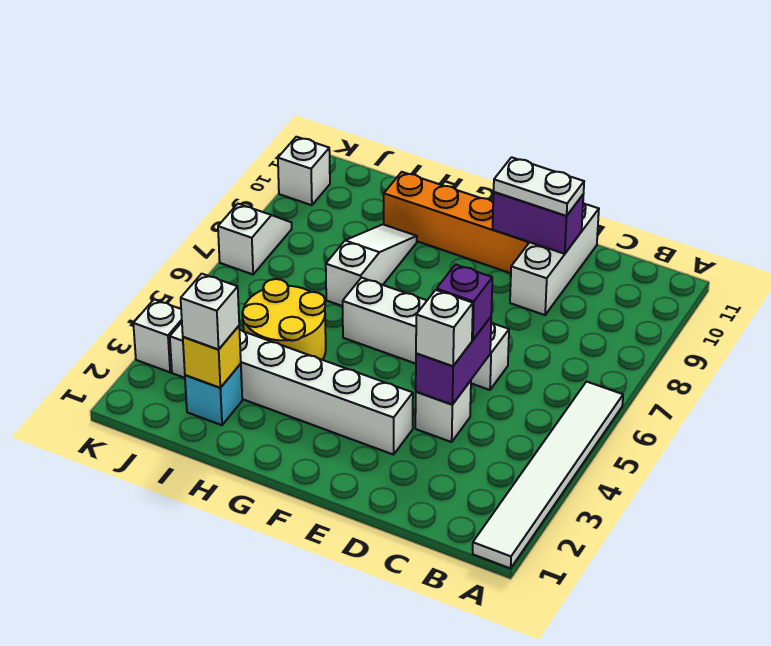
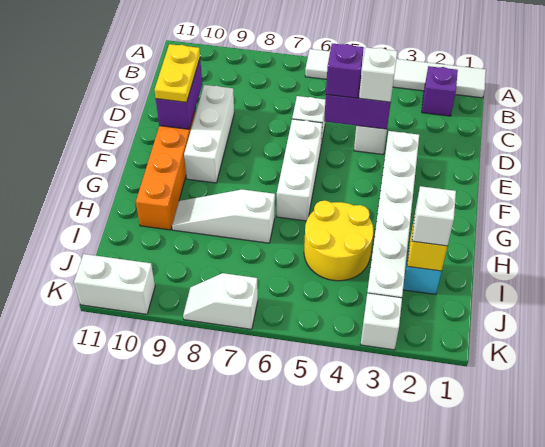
none -> purple 1x1 brick [422,66,458,116]
white 1x3 brick [510,203,599,315] -> white 1x3 brick turned to [184,85,234,183]
white 1x2 plate [494,157,584,216] -> yellow 1x2 plate [155,44,200,102]
white 1x1 brick [278,137,330,205] -> white 1x2 brick [74,254,155,314]

